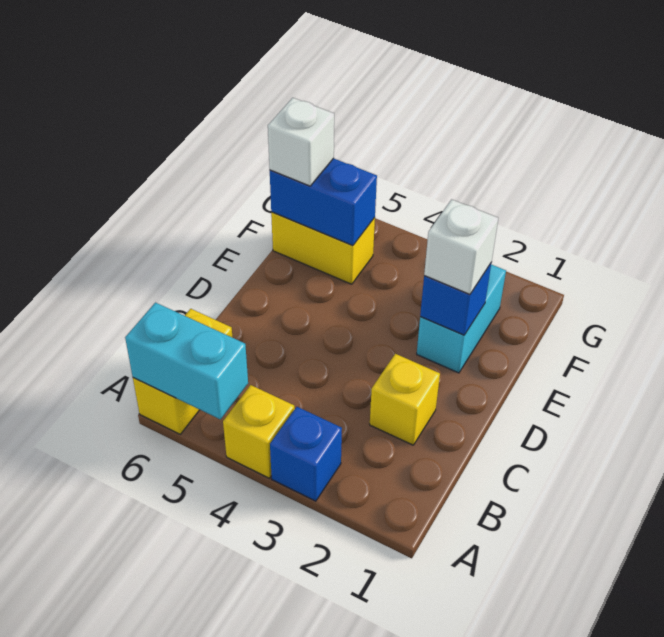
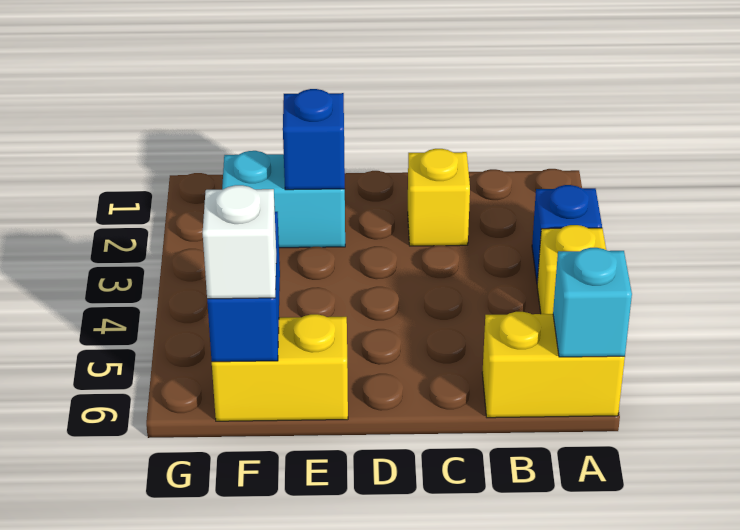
cyan 1x2 brick [125,303,248,419] -> cyan 1x1 brick [553,248,632,357]
white 1x1 brick [424,199,498,294] -> none
yellow 1x2 brick [271,212,375,284] -> yellow 1x2 brick turned to [212,314,348,421]

